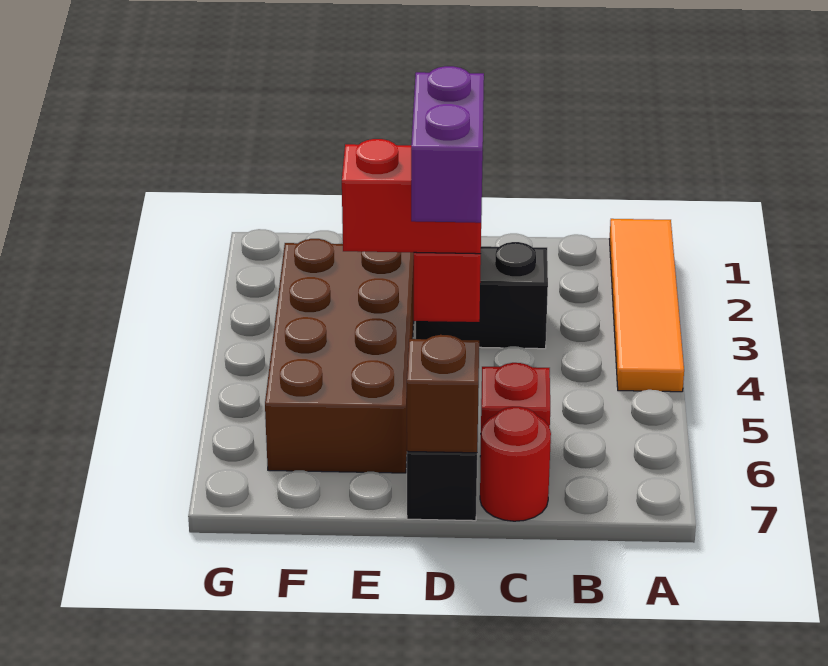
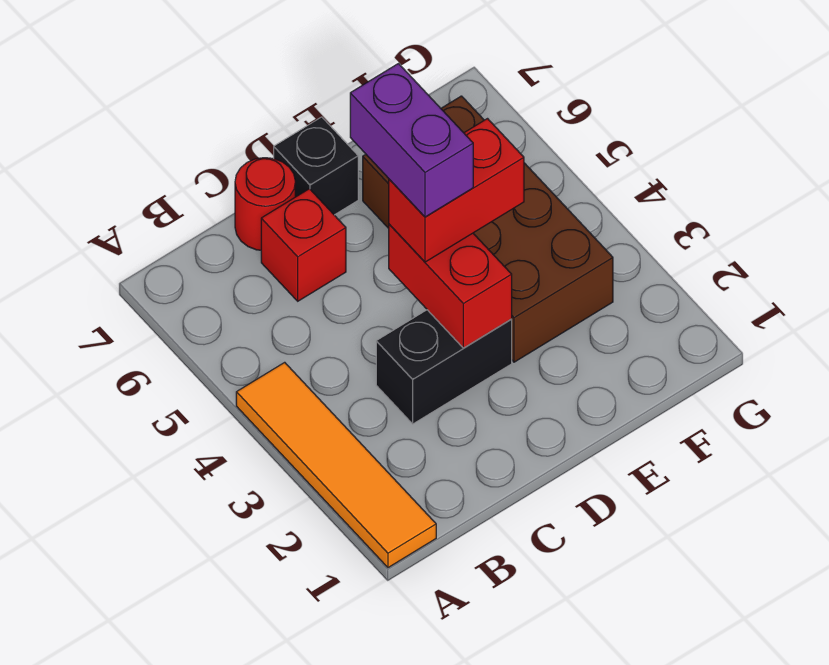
brown 1x1 brick [407,335,479,453] -> none

